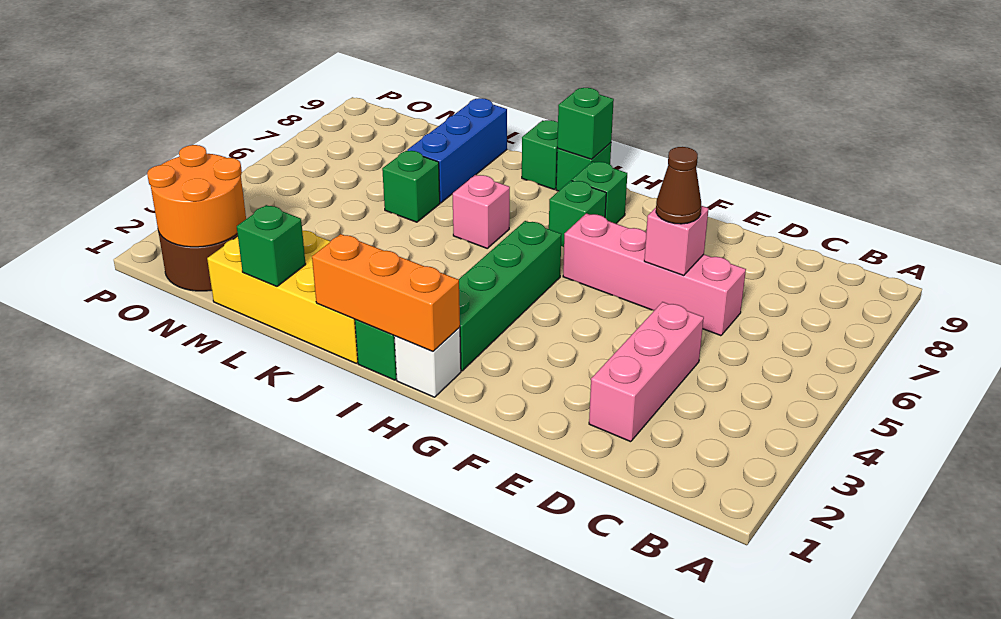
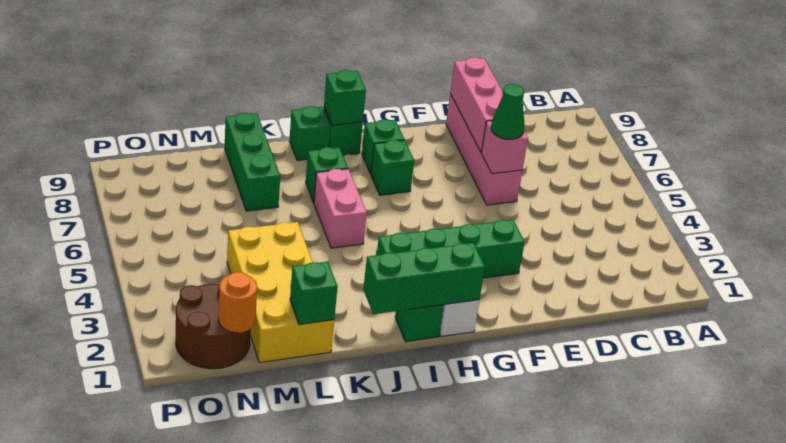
pink 1x3 brick [589,302,704,442] -> pink 1x3 brick moved to [450,57,503,152]
pink 1x4 brick [563,213,746,336] -> pink 1x4 brick turned to [446,94,522,205]
brown 1x1 cone [656,147,701,224] -> green 1x1 cone [491,84,525,139]
orange 1x3 brick [312,234,460,351] -> green 1x3 brick [363,243,485,314]
green 1x4 brick [459,221,562,371] -> green 1x4 brick turned to [377,220,525,278]
yellow 2x4 brick [207,230,358,363] -> yellow 2x4 brick turned to [227,222,334,363]
pink 1x1 brick [452,175,510,248] -> pink 1x2 brick [314,169,367,248]
green 1x1 brick [382,151,440,222] -> green 1x1 brick moved to [306,147,348,203]
blue 1x3 brick [407,98,507,203] -> green 1x3 brick [225,113,280,211]
orange 2x2 round brick [147,145,246,247] -> orange 1x1 round brick [219,272,257,333]

